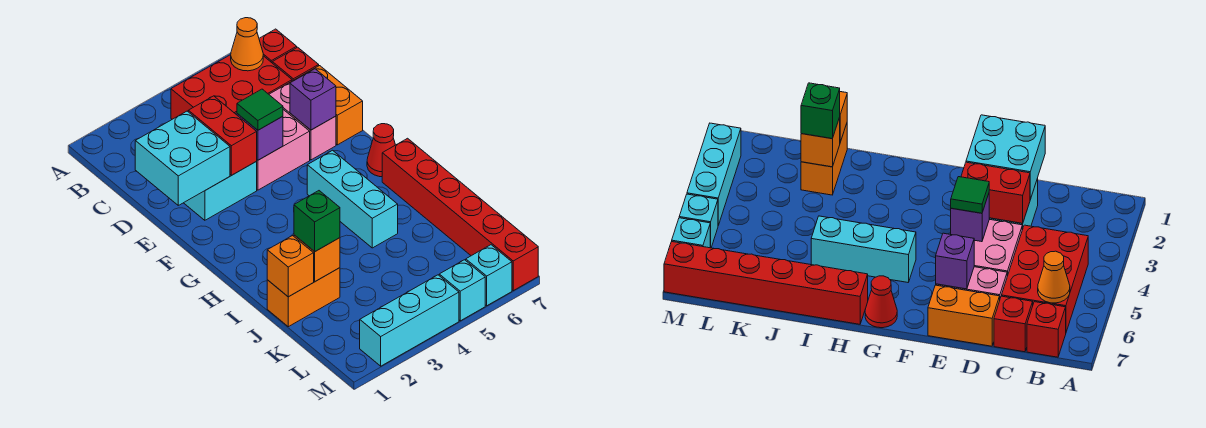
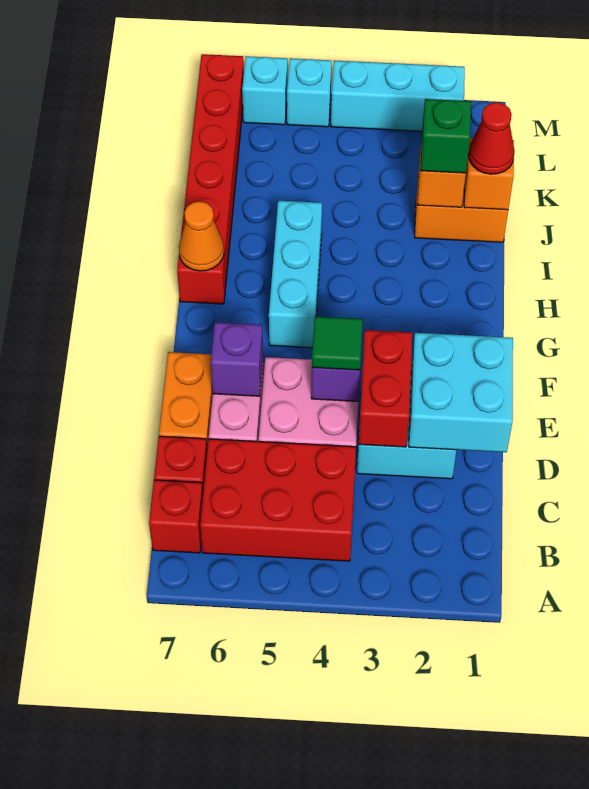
orange 1x1 cone [231,18,263,71] -> orange 1x1 cone moved to [179,201,224,271]
red 1x1 cone [367,124,395,177] -> red 1x1 cone moved to [469,102,515,174]

